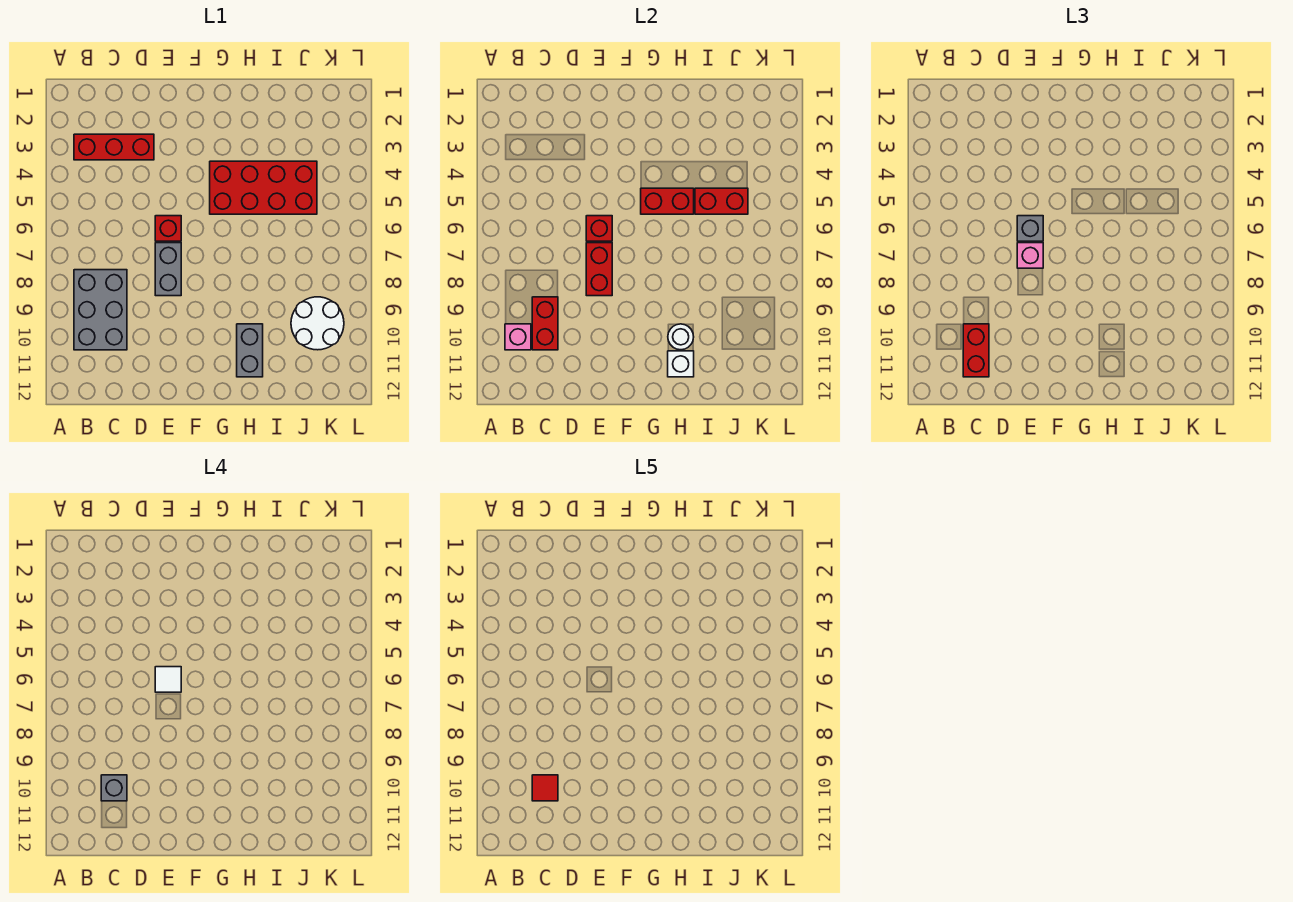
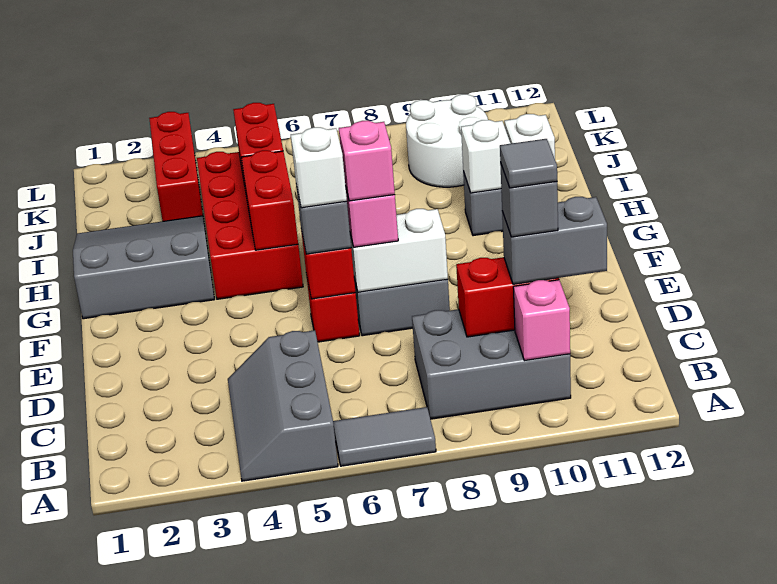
none -> grey 2x3 slope [228,330,338,481]
none -> grey 1x2 tile [333,407,436,466]
red 1x3 brick [74,134,154,160] -> red 1x3 brick moved to [149,112,203,221]
red 1x2 brick [963,324,989,377] -> grey 1x2 brick [502,197,607,284]
red 1x1 tile [532,775,558,801] -> grey 1x1 tile [500,139,557,188]
white 1x1 tile [155,667,181,692] -> white 1x1 brick [291,127,347,208]
red 1x2 brick [586,243,612,296] -> white 1x2 brick [350,209,448,292]
none -> pink 1x1 brick [339,121,395,201]
none -> grey 3x3 slope [73,216,214,319]
white 1x1 round brick [668,324,694,350] -> white 1x1 brick [461,120,511,193]

